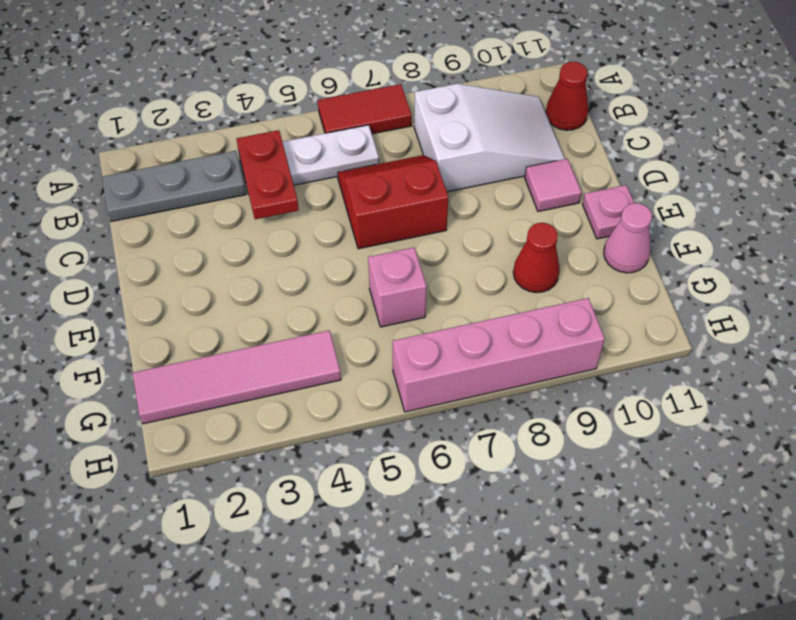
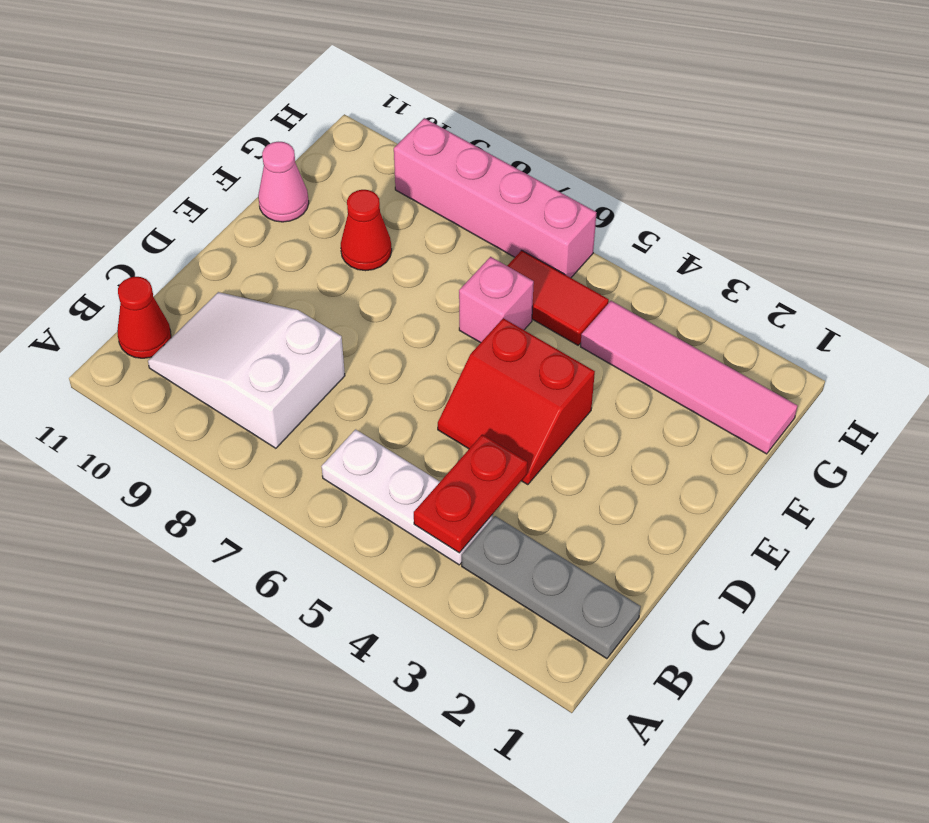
red 1x2 tile [318,84,412,134] -> red 1x2 tile moved to [507,250,609,345]
red 2x2 slope [337,155,449,249] -> red 2x2 slope moved to [438,318,595,485]
pink 1x1 tile [525,159,582,212] -> none
pink 1x1 plate [582,185,634,239] -> none

